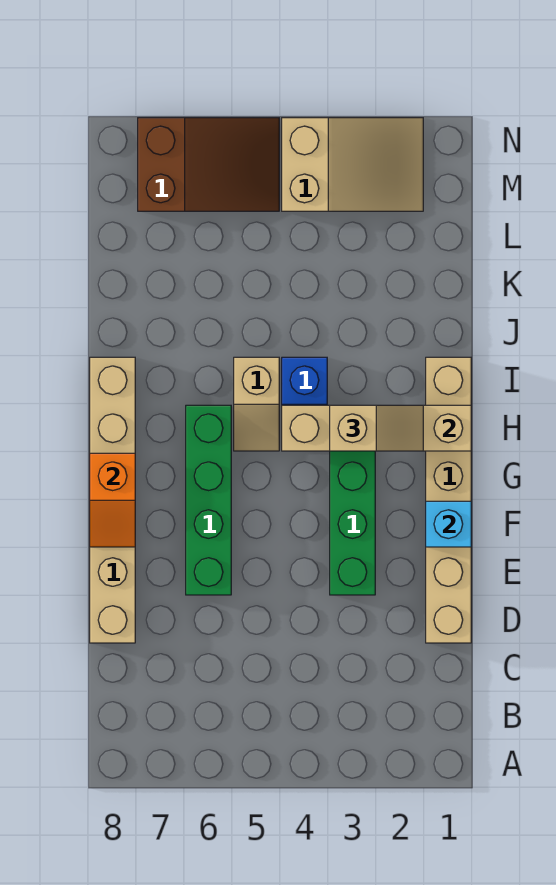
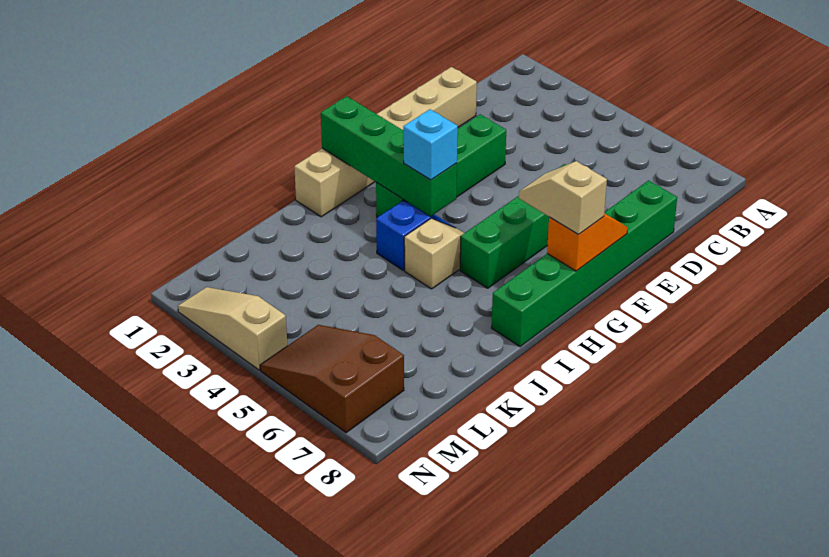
tan 1x6 brick [90,357,135,643] -> green 1x6 brick [491,181,677,347]
cyan 1x1 brick [426,501,471,547] -> cyan 1x1 brick moved to [403,109,458,180]
tan 1x4 brick [282,405,471,451] -> green 1x4 brick [321,96,457,216]
tan 1x2 slope [330,405,423,451] -> tan 1x2 slope moved to [519,161,607,235]
tan 2x3 slope [282,118,423,211] -> tan 1x3 slope [178,287,287,370]

